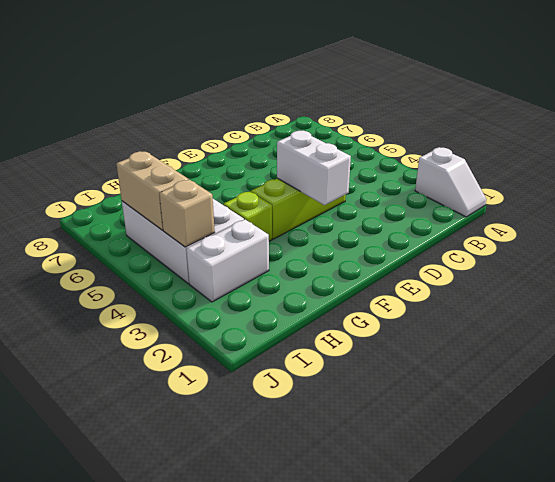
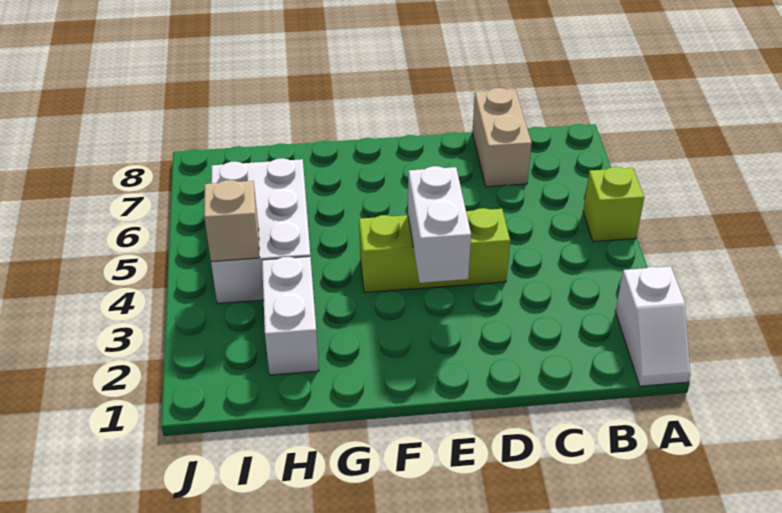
lime 1x1 brick [223,191,272,241] -> lime 1x1 brick moved to [583,167,644,242]
white 1x2 brick [186,220,269,302] -> white 1x2 brick turned to [262,257,319,375]
tan 1x2 brick [116,151,189,230] -> tan 1x2 brick moved to [472,88,532,187]

